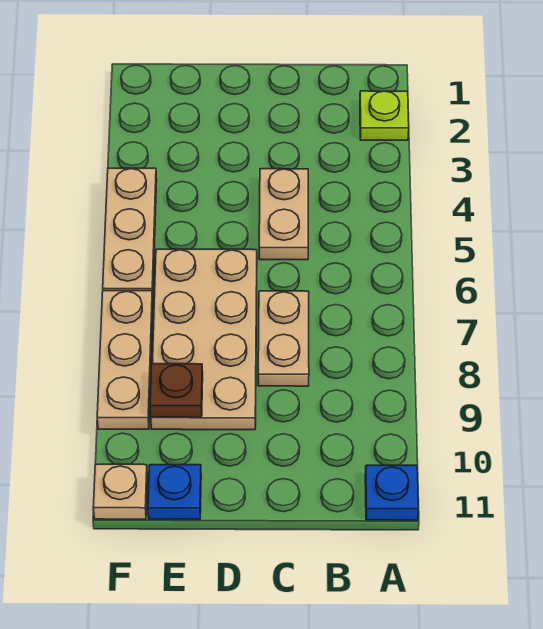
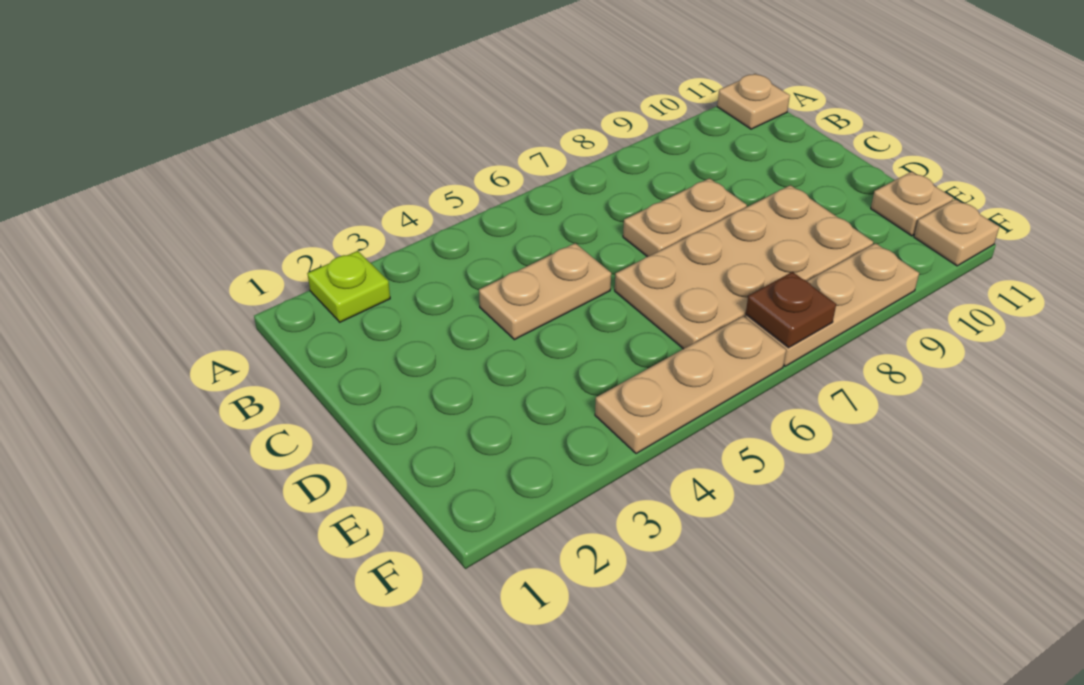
blue 1x1 plate [365,465,419,520] -> tan 1x1 plate [717,74,790,129]
brown 1x1 plate [150,364,203,418] -> brown 1x1 plate moved to [746,272,836,348]
blue 1x1 plate [148,465,201,519] -> tan 1x1 plate [871,172,953,236]

